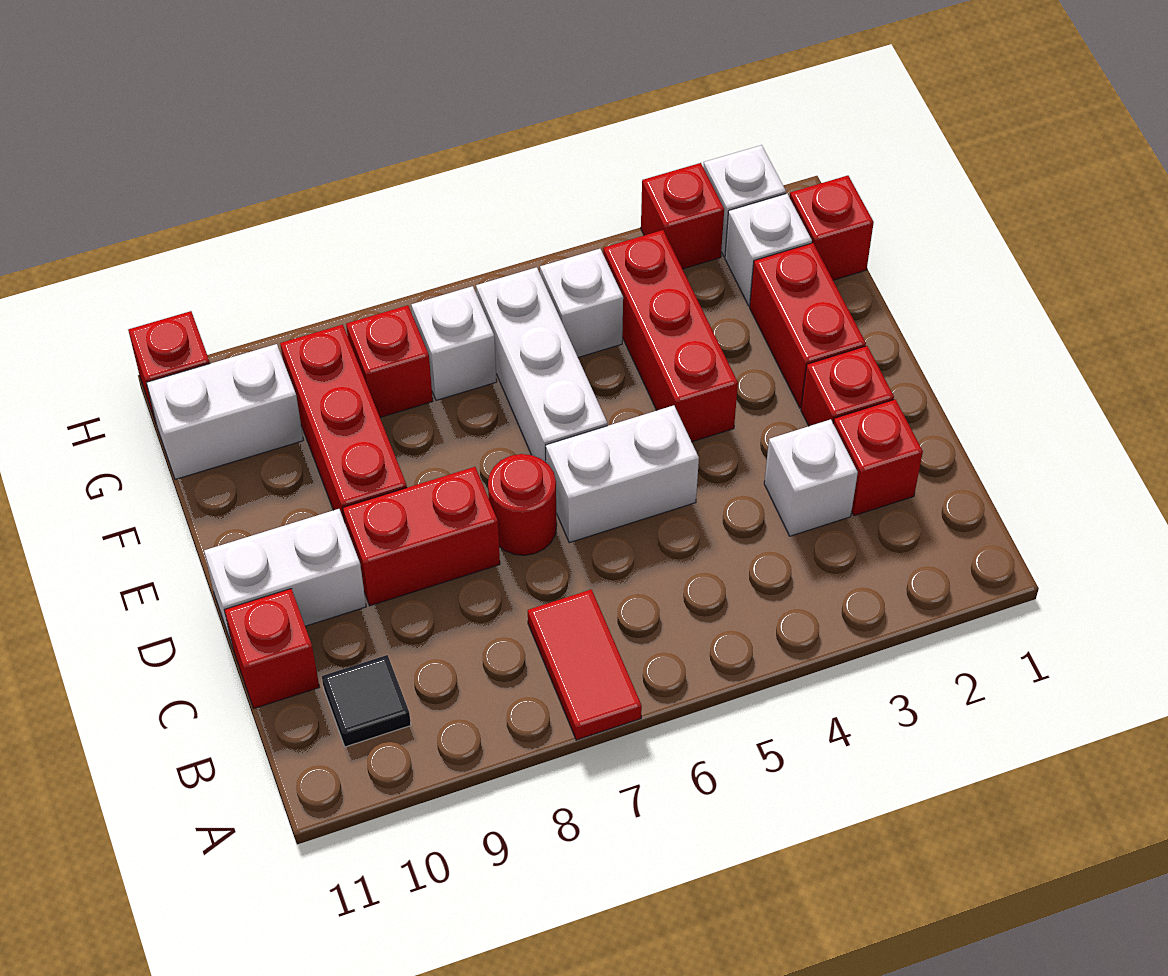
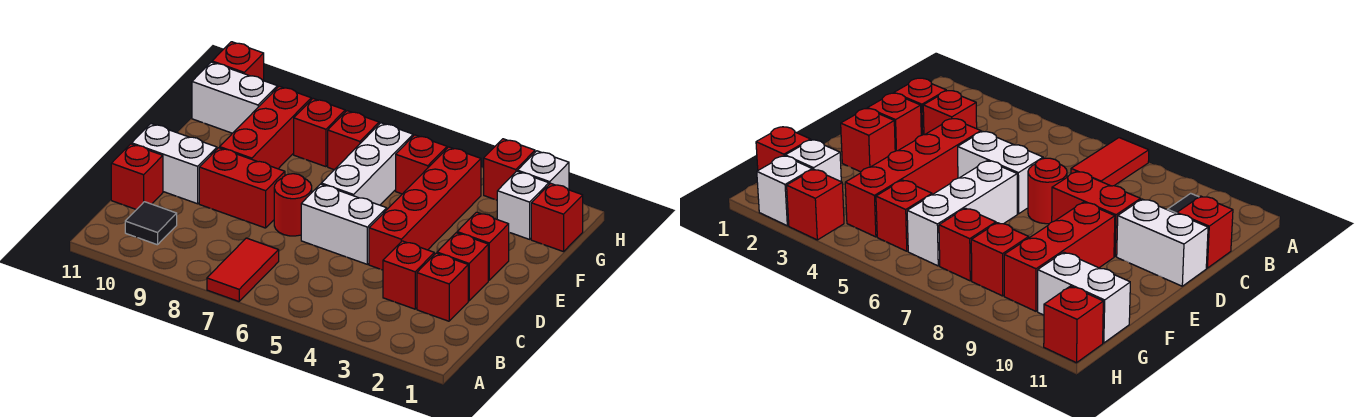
white 1x1 brick [764,419,858,536] -> red 1x1 brick [383,241,434,309]
red 1x2 brick [750,243,866,408] -> red 1x1 brick [457,212,509,280]
red 1x3 brick [603,230,738,442] -> red 1x4 brick [369,147,481,270]
white 1x1 brick [540,249,623,357] -> red 1x1 brick [396,135,447,194]
white 1x1 brick [411,286,497,400] -> red 1x1 brick [328,111,379,170]

